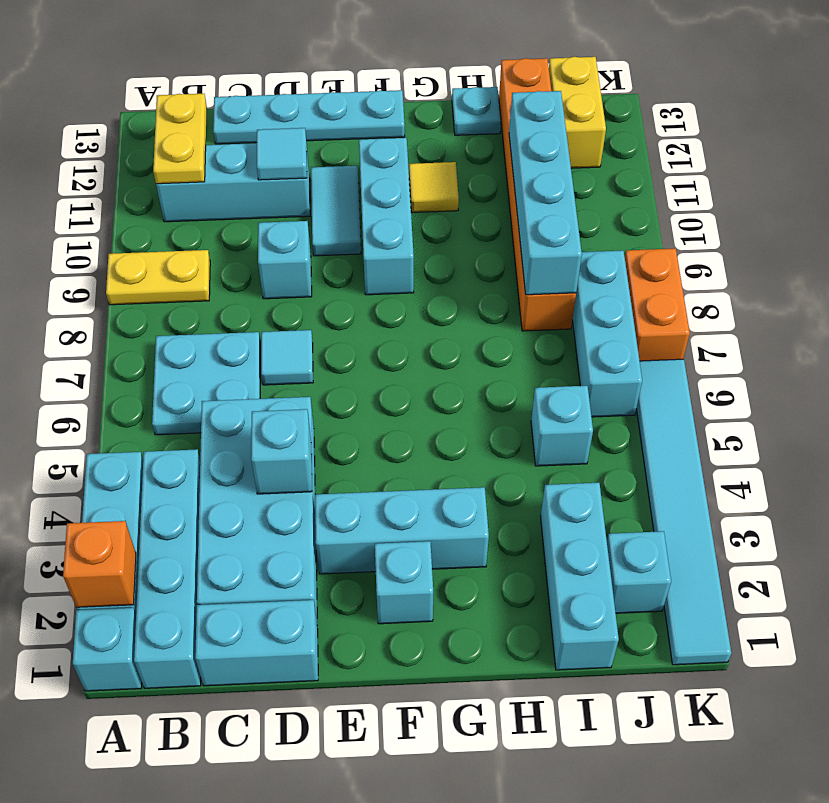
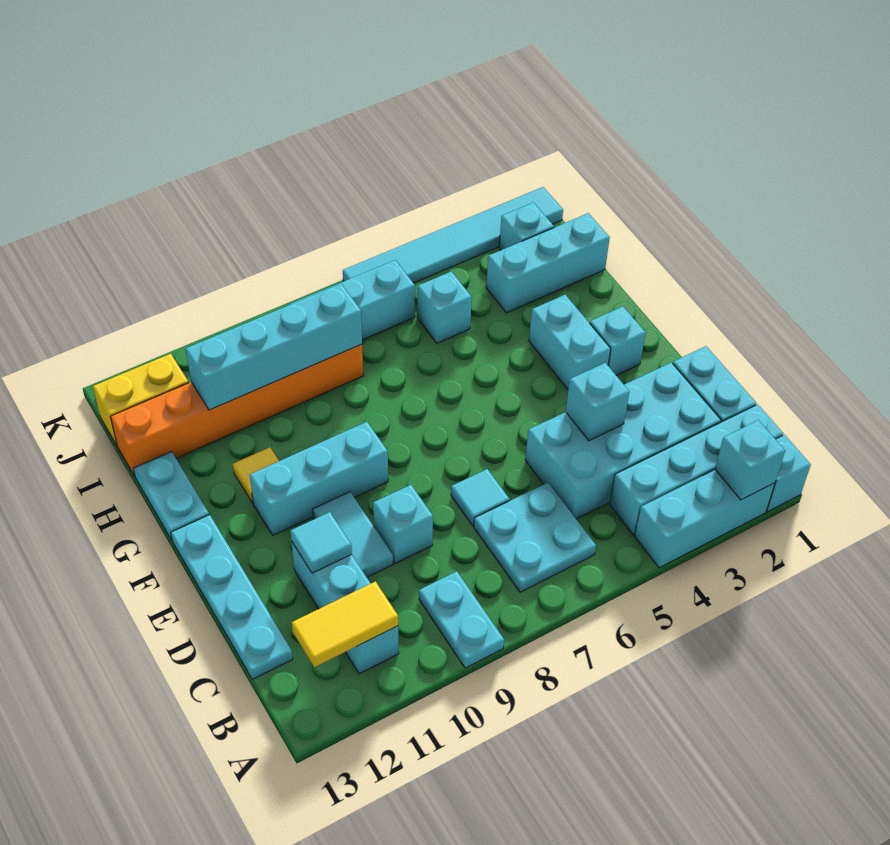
orange 1x1 brick [63,521,136,608] -> cyan 1x1 brick [715,420,785,500]
yellow 1x2 plate [106,250,210,305] -> cyan 1x2 plate [419,571,504,668]
yellow 1x2 plate [153,94,207,184] -> yellow 1x2 tile [292,582,398,667]
cyan 1x3 brick [315,487,489,574] -> cyan 1x2 brick [529,295,611,389]
cyan 1x2 tile [311,166,361,256] -> cyan 1x2 tile turned to [313,492,393,577]
cyan 1x1 plate [452,87,501,135] -> cyan 1x2 plate [133,452,209,540]
orange 1x2 brick [625,248,690,361] -> none

